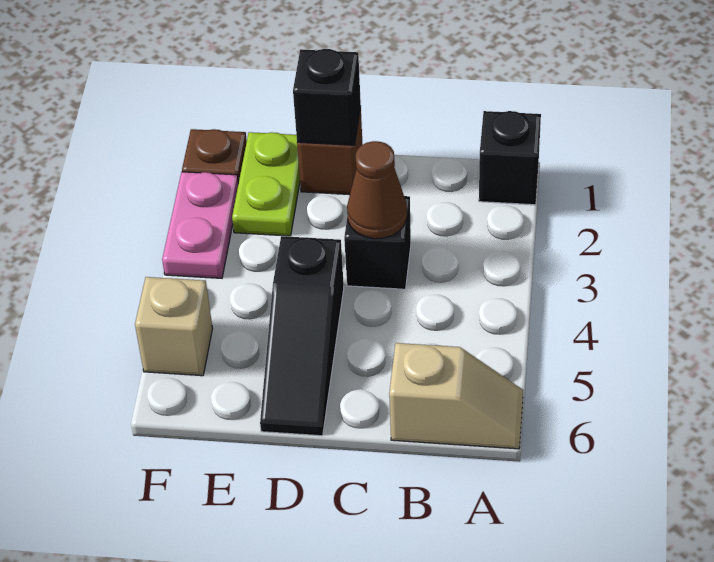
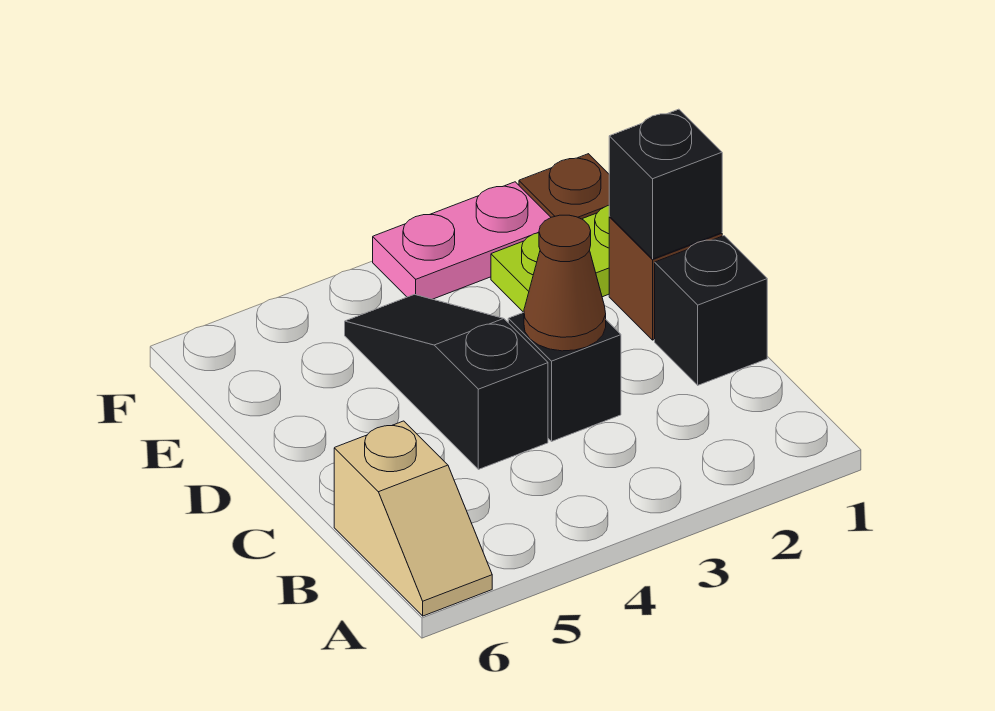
black 1x1 brick [479,111,541,205] -> black 1x1 brick moved to [655,236,767,385]
black 1x3 slope [260,236,344,436] -> black 1x3 slope turned to [345,294,548,469]
tan 1x1 brick [135,277,213,376] -> none

